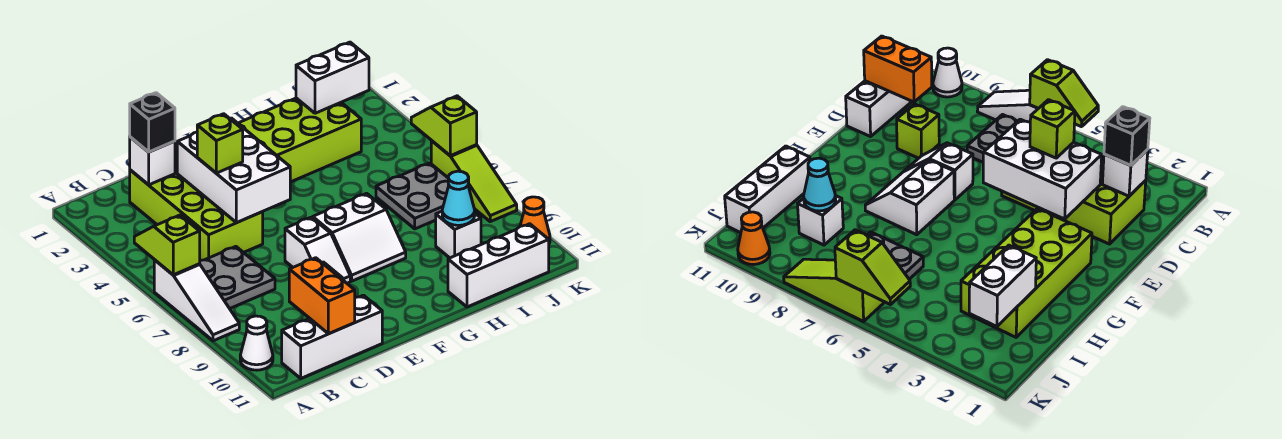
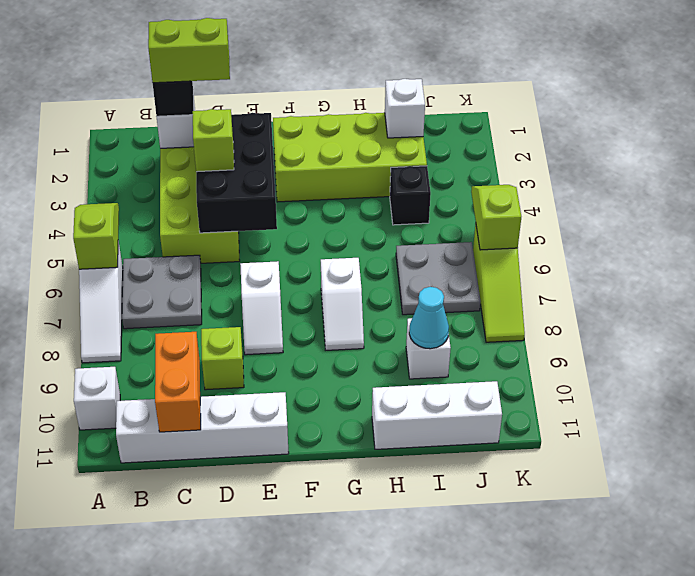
white 1x1 cone [240,316,273,370] -> white 1x1 brick [74,367,120,430]
white 1x3 brick [282,295,382,378] -> white 1x4 brick [116,392,289,463]
none -> lime 1x2 brick [148,18,230,83]
white 2x3 brick [177,118,290,223] -> black 2x3 brick [196,113,277,233]
white 2x2 slope [313,193,406,281] -> white 1x2 slope [321,258,364,350]
white 1x2 brick [296,42,369,113] -> white 1x1 brick [385,79,425,138]
none -> black 1x1 brick [390,166,431,225]
orange 1x1 cone [520,197,550,243] -> none

